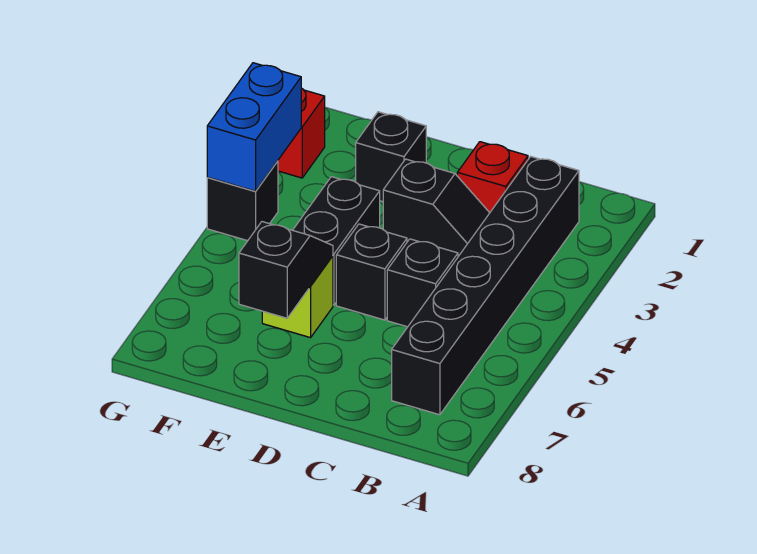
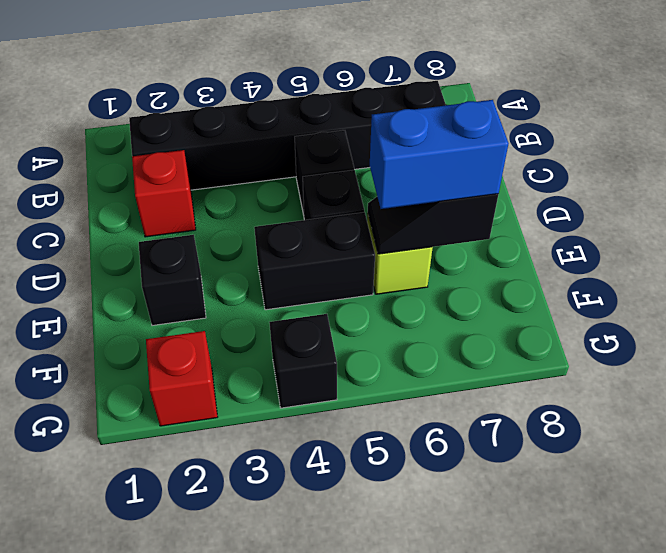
black 1x2 slope [383,159,489,256] -> none
blue 1x2 brick [207,63,301,191] -> blue 1x2 brick moved to [370,100,509,209]

